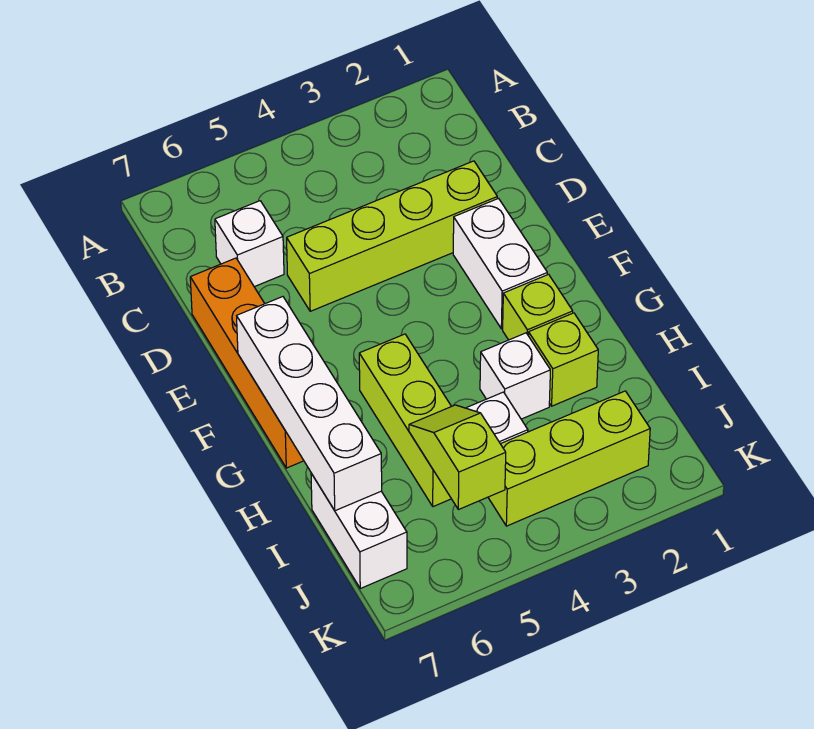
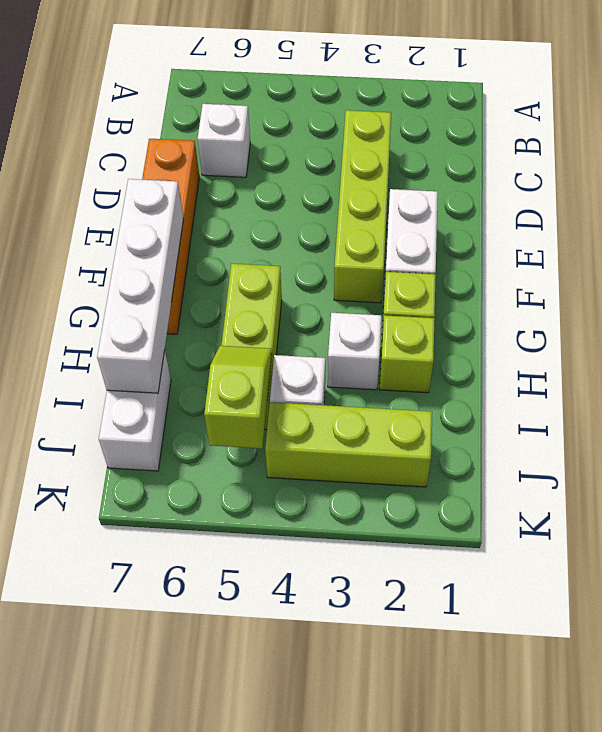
lime 1x4 brick [287,161,497,311] -> lime 1x4 brick turned to [334,110,391,303]

